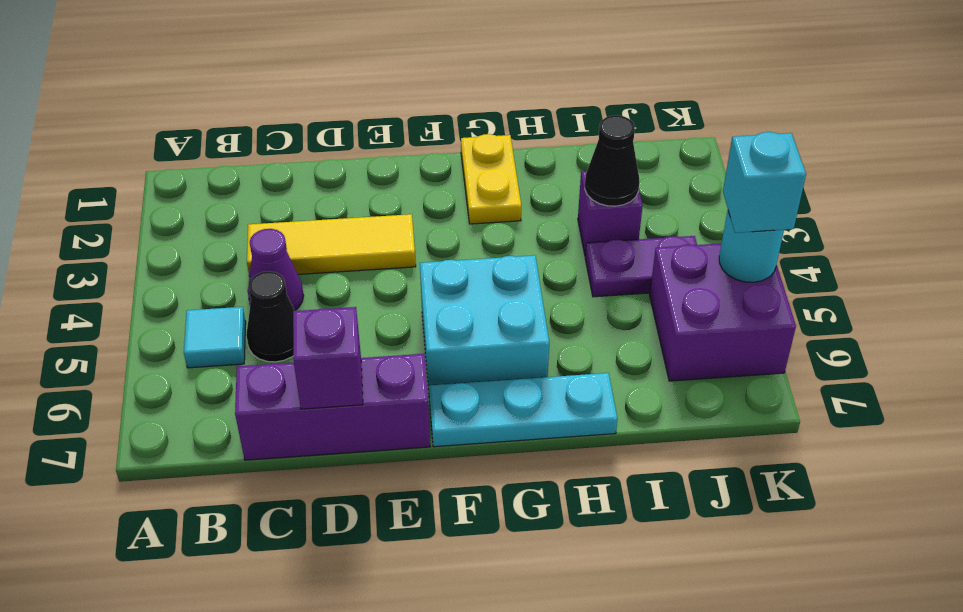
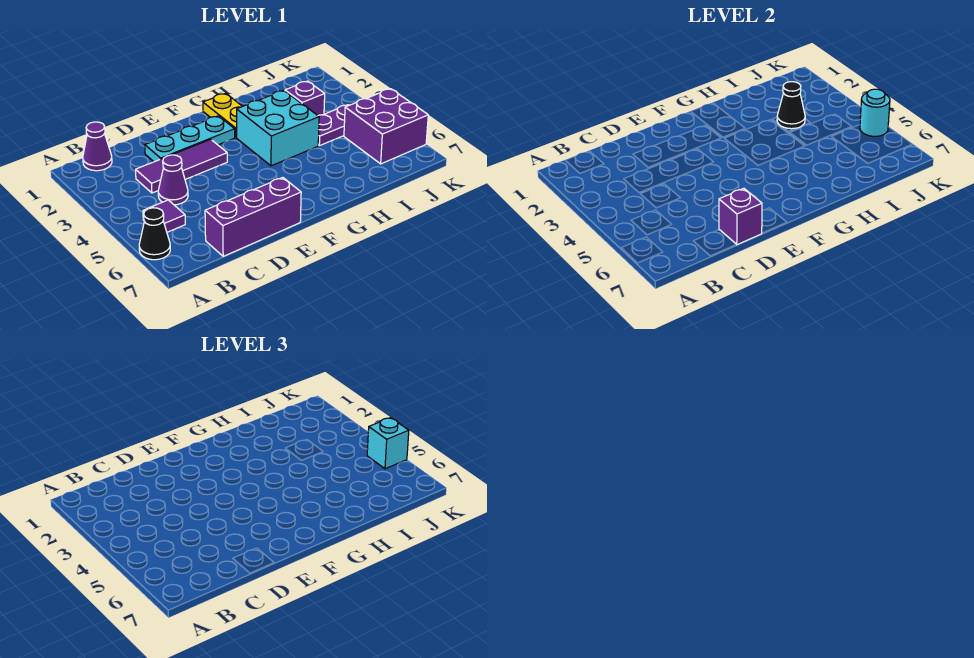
none -> purple 1x1 cone [83,122,112,171]
cyan 1x1 tile [184,307,246,368] -> purple 1x1 tile [143,200,185,232]
yellow 1x3 tile [247,214,416,276] -> purple 1x3 tile [136,139,227,193]
black 1x1 cone [246,271,295,362] -> black 1x1 cone moved to [139,208,170,260]
cyan 2x2 brick [420,255,549,389] -> cyan 2x2 brick moved to [237,90,319,166]
cyan 1x3 plate [429,373,617,447] -> cyan 1x3 plate moved to [145,116,235,162]

